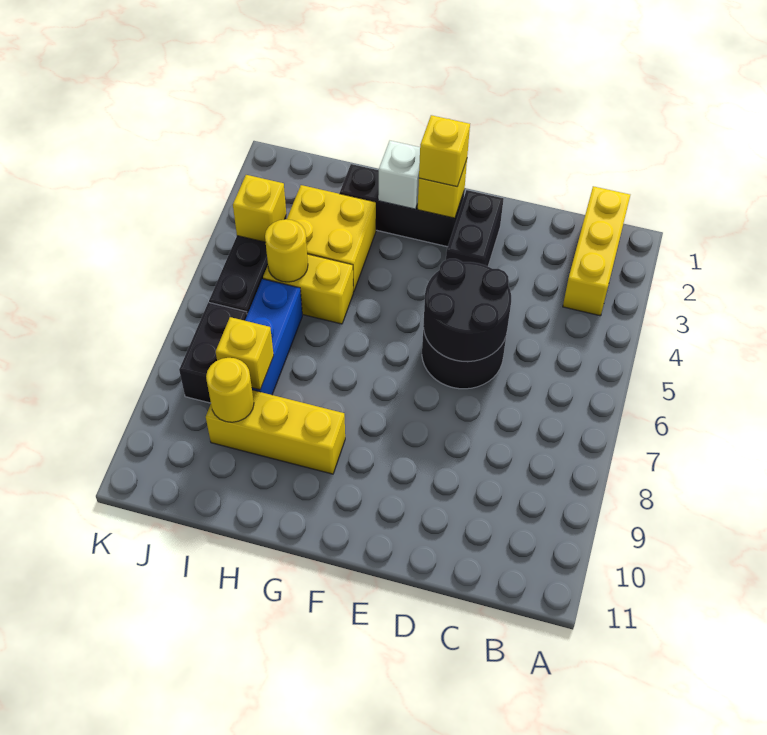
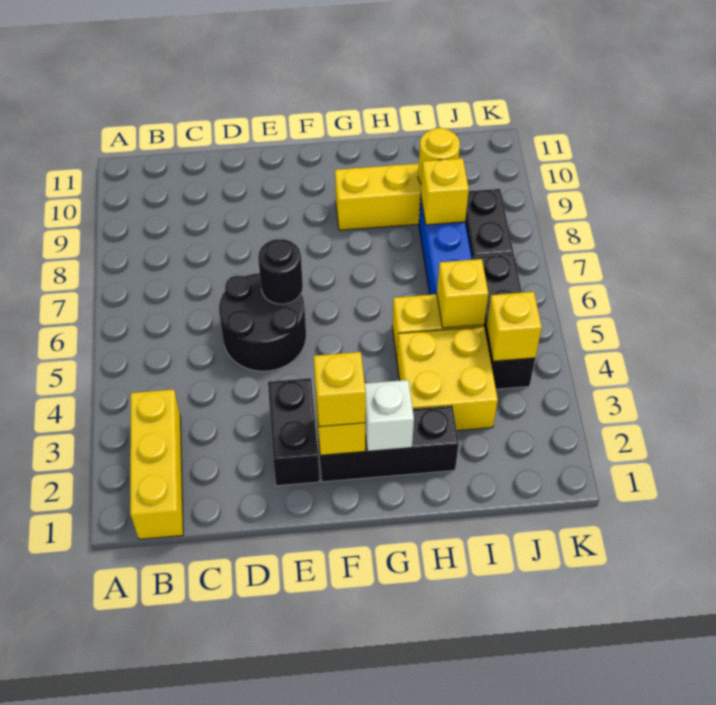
black 2x2 round brick [423,259,511,362] -> black 1x1 round brick [258,239,303,304]
yellow 1x1 round brick [265,219,308,282] -> yellow 1x1 brick [437,259,488,328]

